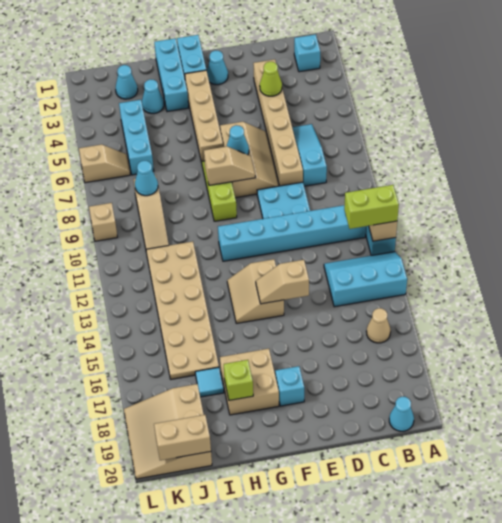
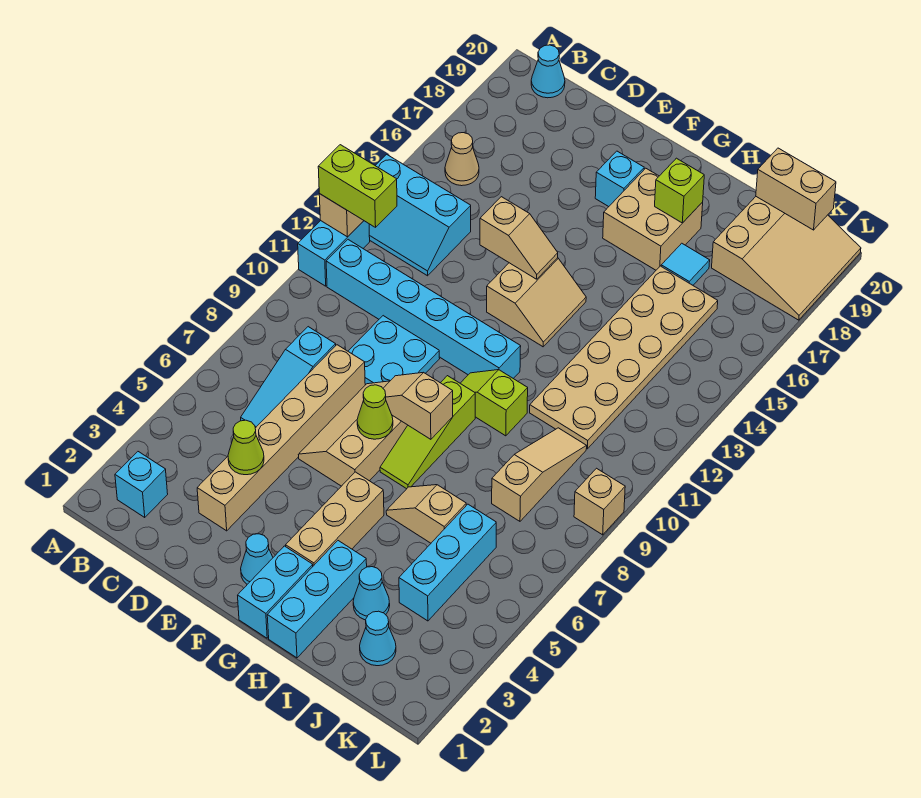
cyan 1x1 cone [227,125,249,155] -> lime 1x1 cone [357,385,393,439]
tan 1x4 brick [185,70,223,162] -> tan 1x3 brick [286,472,384,566]
none -> lime 1x2 slope [460,370,528,436]
cyan 1x1 cone [135,161,158,196] -> none
tan 1x2 slope [79,144,130,183] -> tan 1x2 slope moved to [386,485,466,543]

